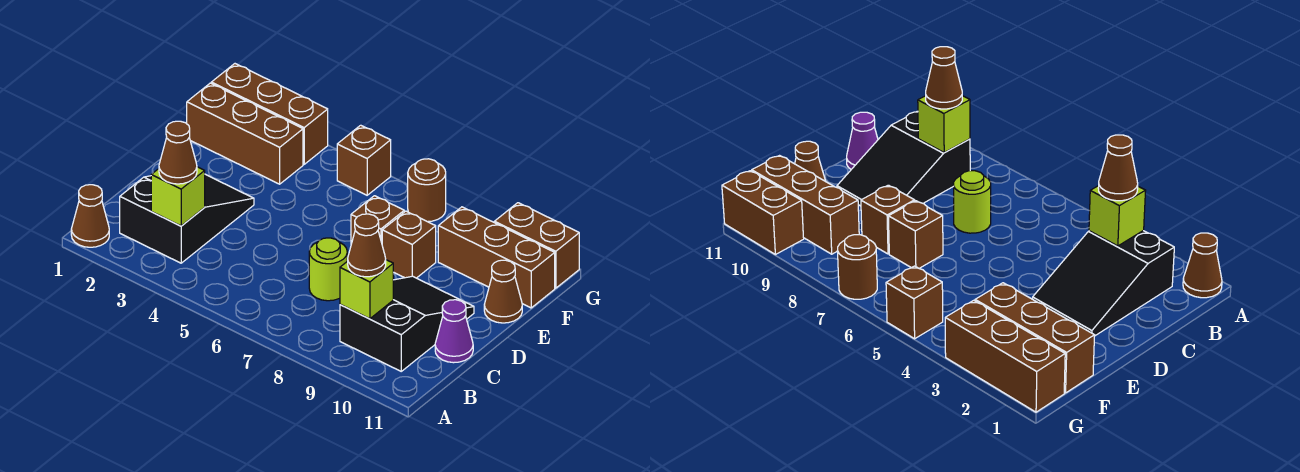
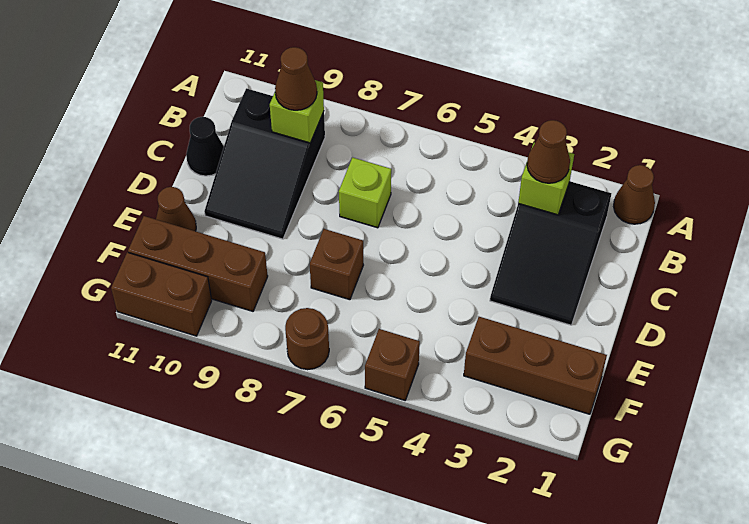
lime 1x1 round brick [309,238,347,301] -> lime 1x1 brick [339,158,391,228]
purple 1x1 cone [435,300,473,363] -> black 1x1 cone [186,117,224,176]
brown 1x1 brick [382,211,436,278] -> none
brown 1x3 brick [211,64,328,164] -> none

